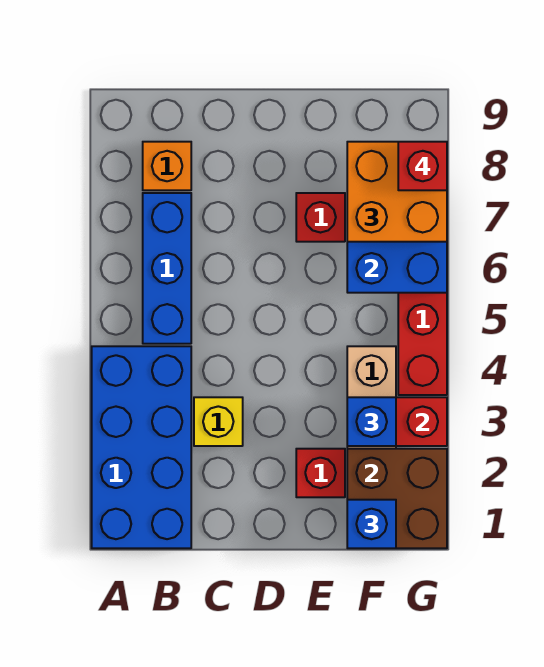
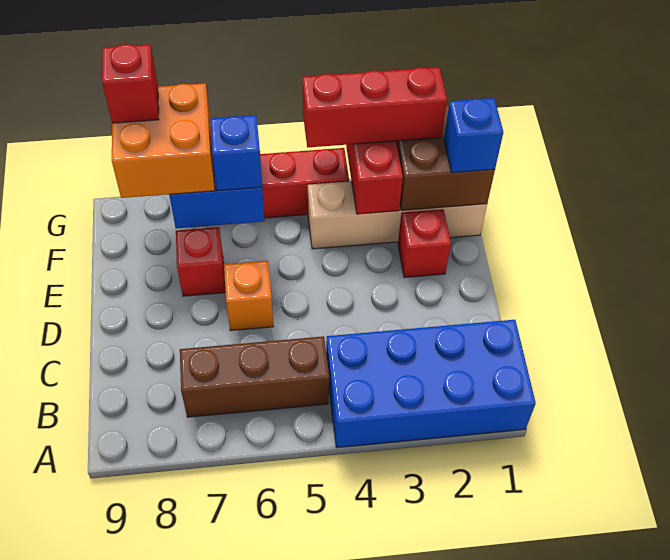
blue 1x3 brick [143,193,191,344] -> brown 1x3 brick [180,336,329,417]
orange 1x1 brick [143,142,191,190] -> orange 1x1 brick moved to [224,261,273,331]
yellow 1x1 brick [194,397,243,446] -> none
blue 1x1 brick [347,397,396,446] -> blue 1x1 brick moved to [210,115,262,191]
none -> red 1x3 brick [303,67,447,147]

